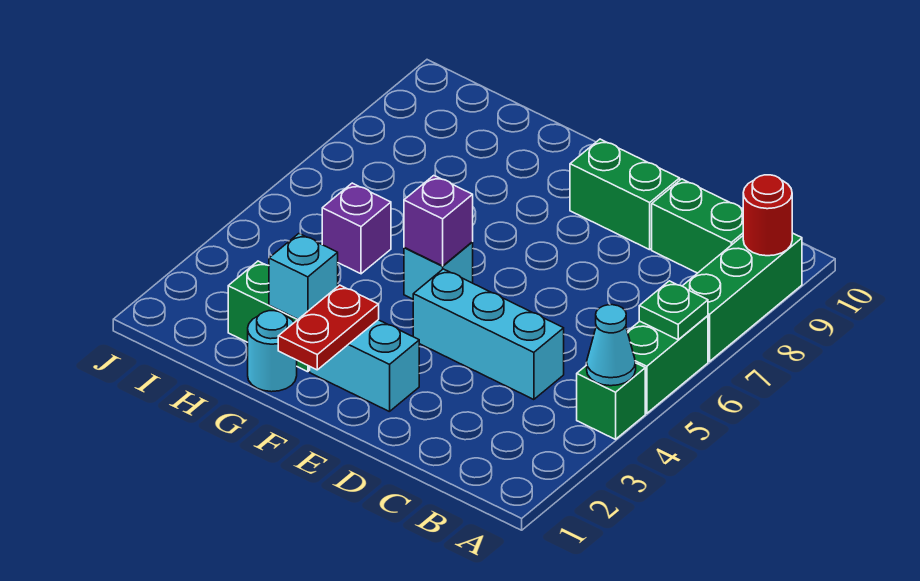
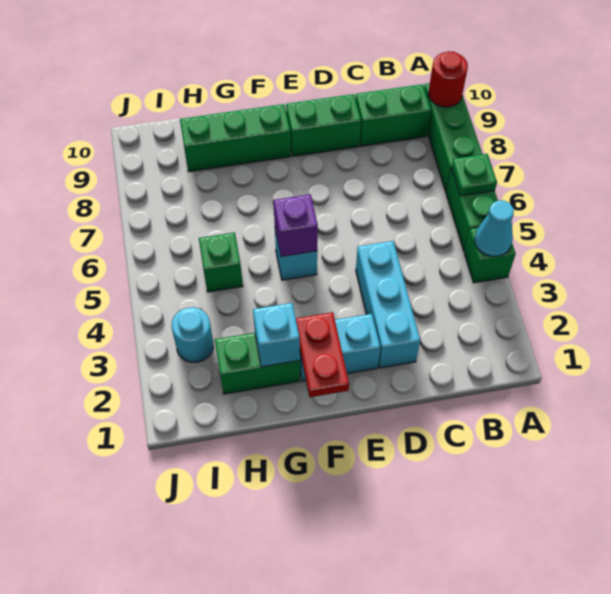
cyan 1x3 brick [413,269,564,400] -> cyan 1x3 brick turned to [356,241,420,368]
none -> green 1x3 brick [180,104,291,172]
cyan 1x1 round brick [248,311,297,392] -> cyan 1x1 round brick moved to [172,307,213,362]
purple 1x1 brick [322,183,391,274] -> green 1x1 brick [199,233,243,292]

